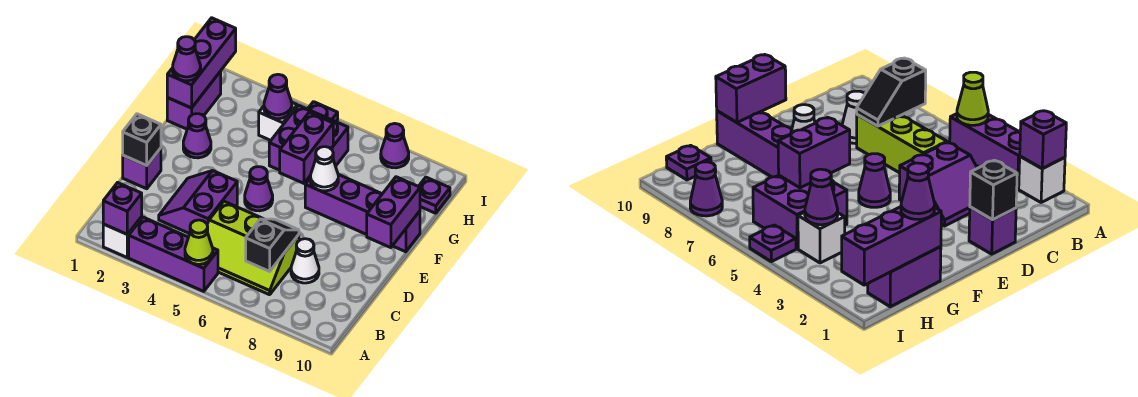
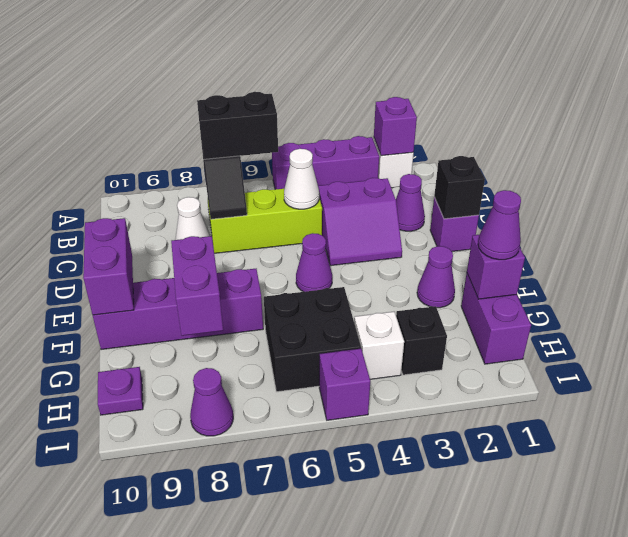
lime 1x1 cone [185,220,213,264] -> none
none -> black 1x2 brick [197,92,278,159]
purple 2x2 slope [159,171,237,234] -> purple 2x2 slope turned to [318,178,402,266]
purple 1x2 brick [280,113,333,183] -> purple 1x2 brick moved to [171,236,223,336]
white 1x1 cone [311,147,338,191] -> white 1x1 cone moved to [284,149,319,209]
purple 1x3 brick [167,18,236,108] -> purple 1x1 brick [467,235,525,299]
purple 2x2 brick [269,105,348,182] -> black 2x2 brick [264,287,361,392]
none -> black 1x1 brick [396,306,447,375]
purple 1x1 cone [264,74,292,119] -> purple 1x1 cone moved to [396,174,425,231]
purple 1x1 plate [308,102,338,122] -> purple 1x1 brick [319,349,370,420]

